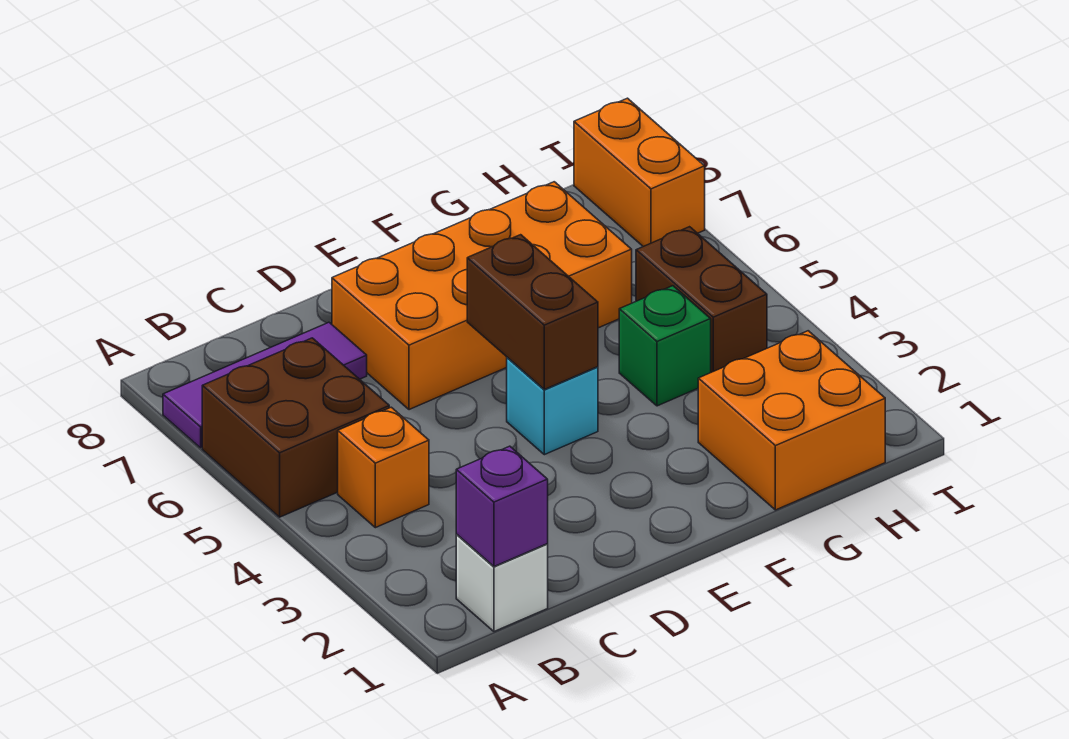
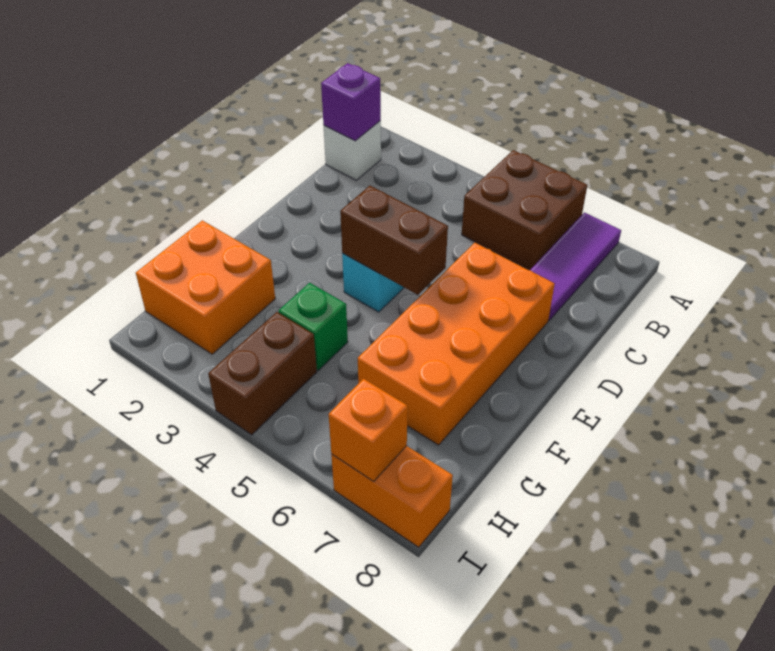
orange 1x1 brick [338,407,429,528] -> orange 1x1 brick moved to [329,379,408,481]
brown 1x2 brick [636,227,767,372] -> brown 1x2 brick turned to [208,312,317,435]

